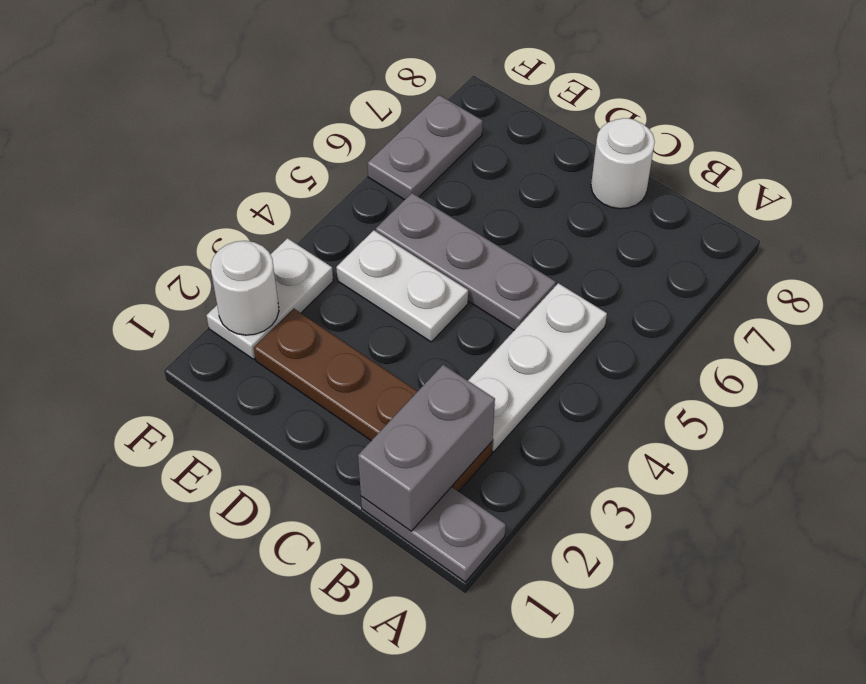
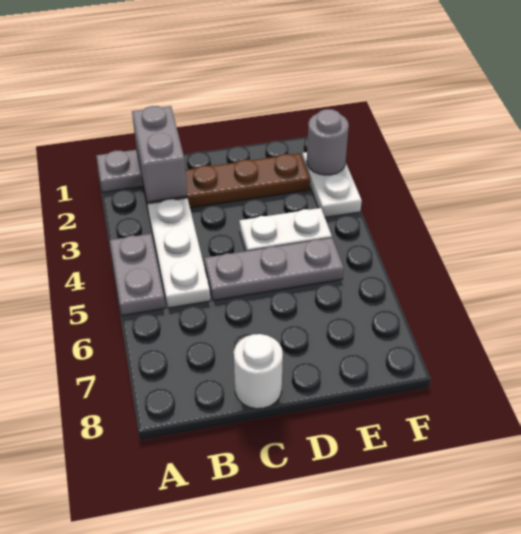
white 1x1 round brick [211,241,279,335] -> grey 1x1 round brick [307,109,349,175]
grey 1x2 plate [367,95,483,200] -> grey 1x2 plate moved to [110,234,165,316]

